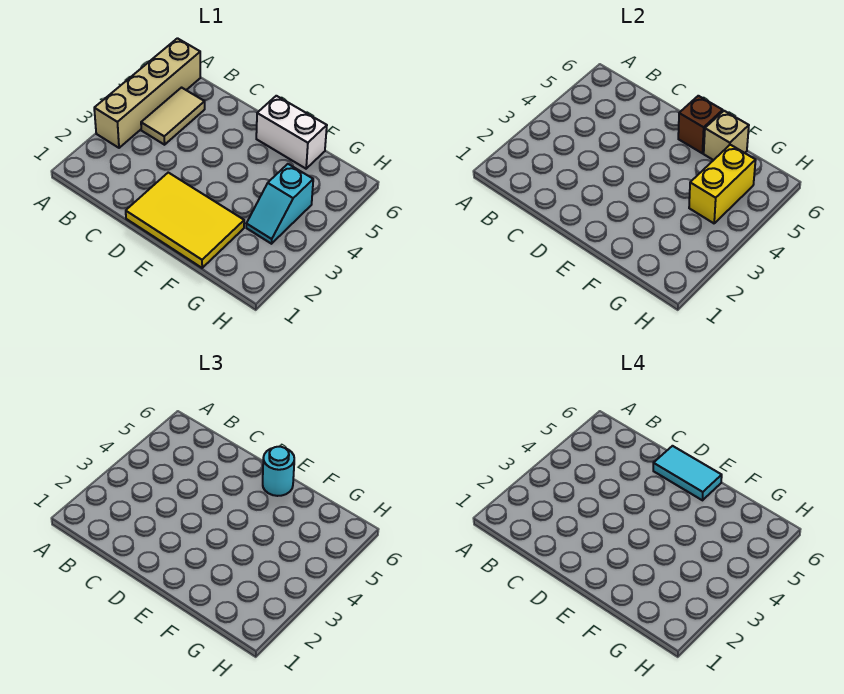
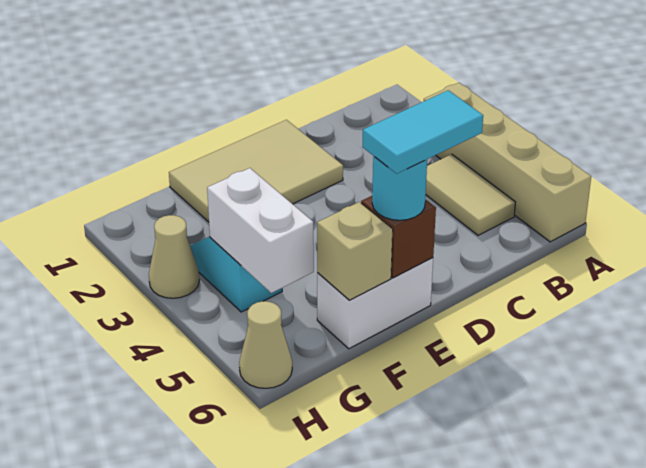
yellow 2x3 tile [126,173,244,268] -> tan 2x3 tile [169,120,343,222]
yellow 1x2 brick [689,145,756,223] -> white 1x2 brick [207,168,314,293]
none -> tan 1x1 cone [149,215,199,298]
none -> tan 1x1 cone [239,301,292,388]

